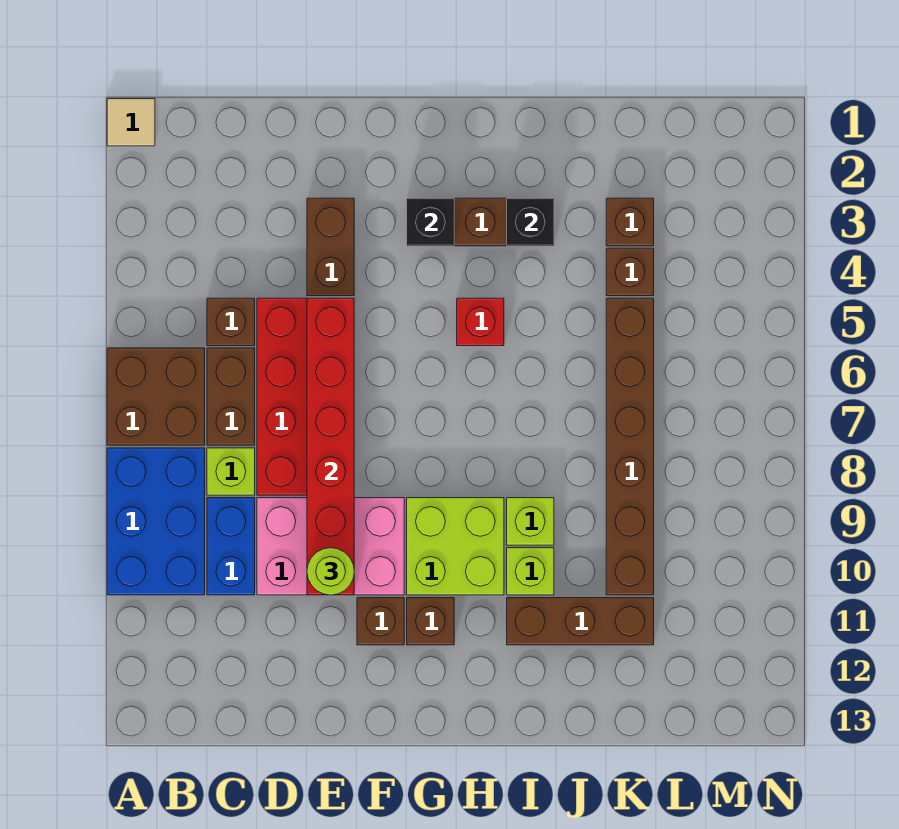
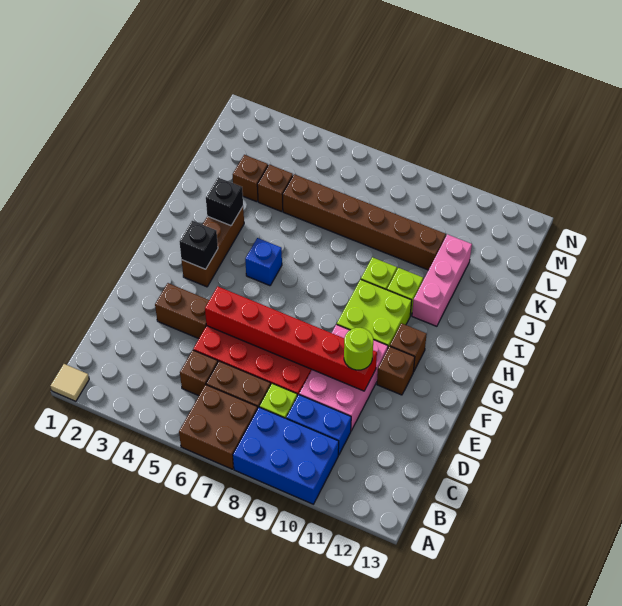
red 1x1 brick [457,298,504,346] -> blue 1x1 brick [245,238,282,286]
brown 1x3 brick [507,598,654,645] -> pink 1x3 brick [412,234,472,326]

